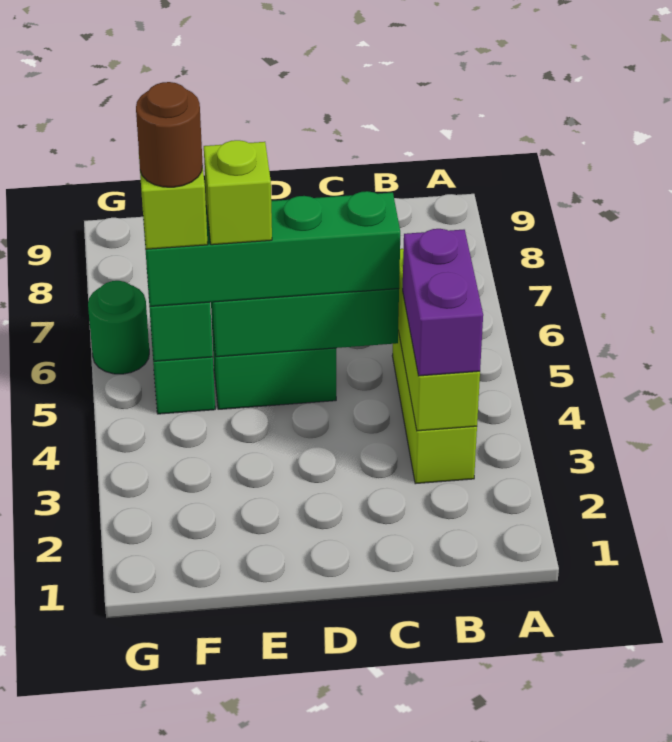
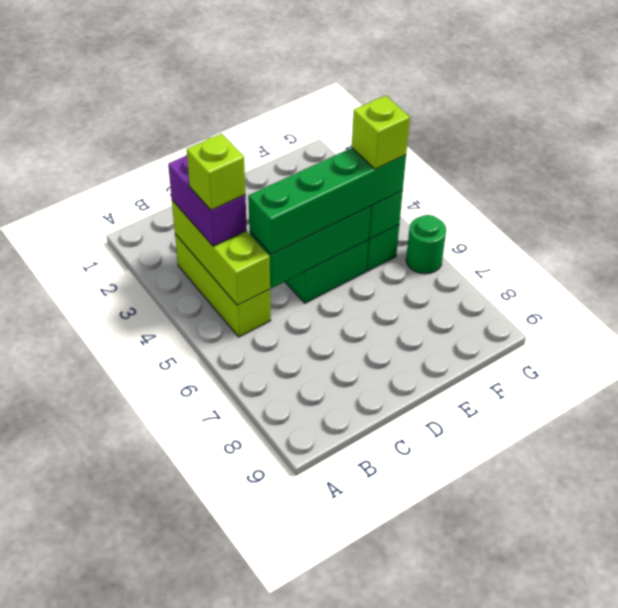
lime 1x1 brick [204,140,272,245] -> lime 1x1 brick moved to [187,134,245,210]
brown 1x1 round brick [136,82,203,187] -> none

